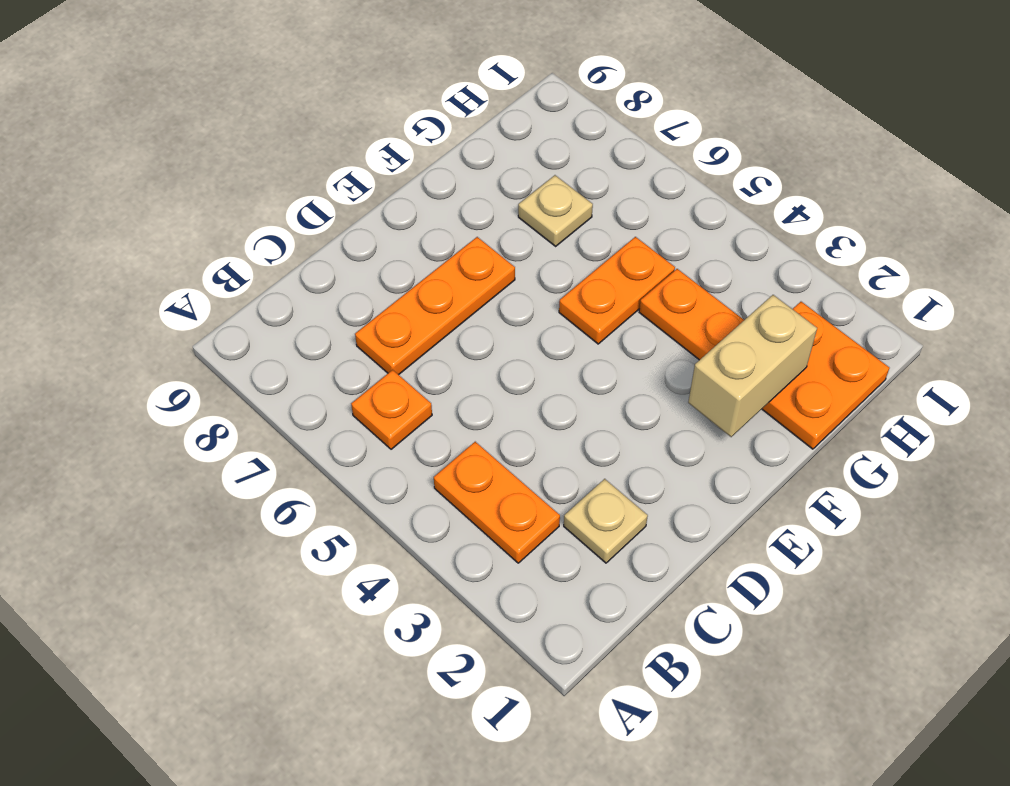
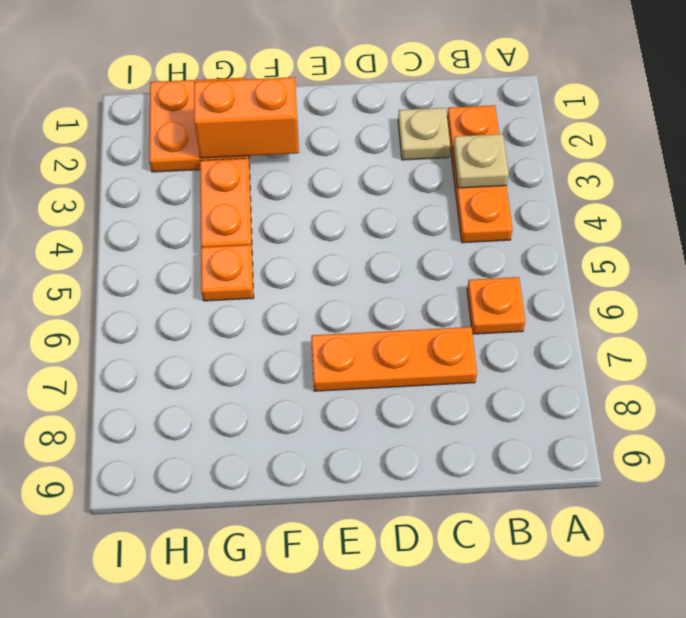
orange 1x2 plate [434,442,560,563] -> orange 1x3 plate [447,105,513,243]
tan 1x2 brick [688,295,817,437] -> orange 1x2 brick [194,77,299,158]
orange 1x2 plate [559,237,675,344] -> orange 1x1 plate [201,245,254,301]
tan 1x1 plate [518,175,593,246] -> tan 1x1 plate moved to [453,134,509,188]

